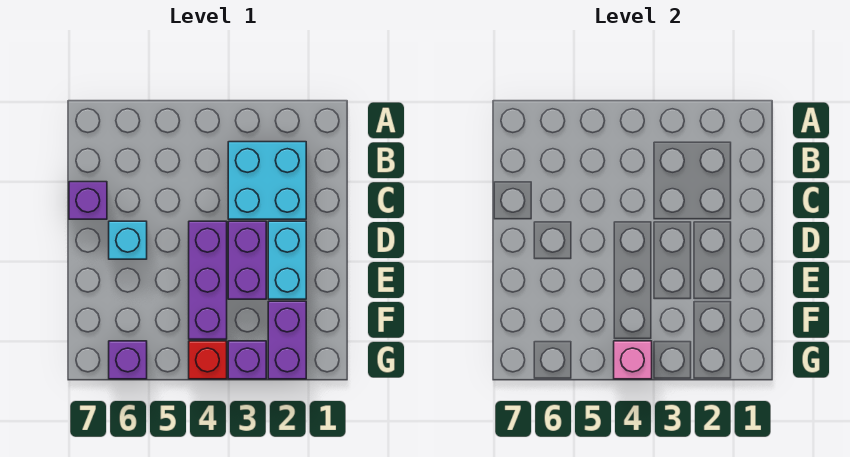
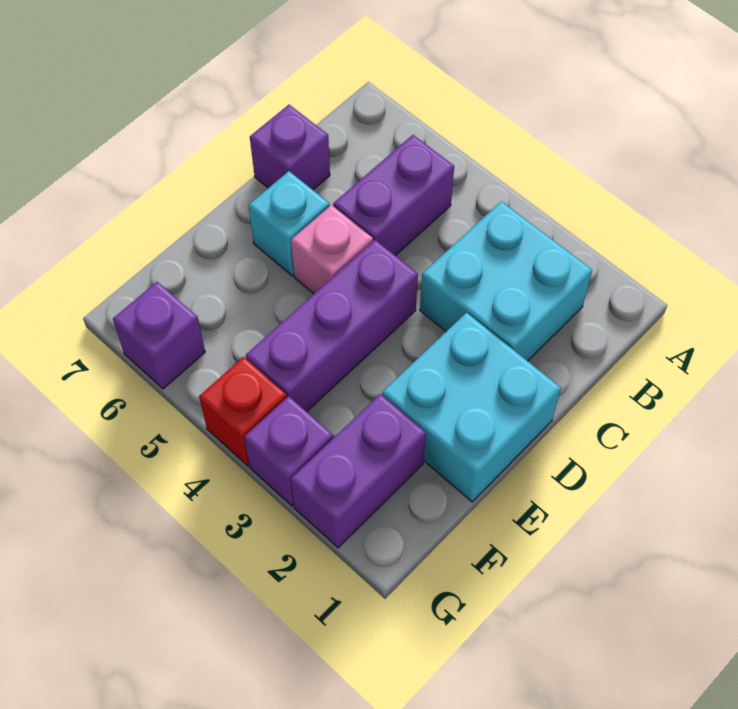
cyan 1x2 brick [268,221,306,299] -> cyan 2x2 brick [382,313,561,502]
purple 1x2 brick [228,221,266,299] -> purple 1x2 brick moved to [333,135,454,256]
pink 1x1 brick [614,341,652,379] -> pink 1x1 brick moved to [291,205,373,294]

